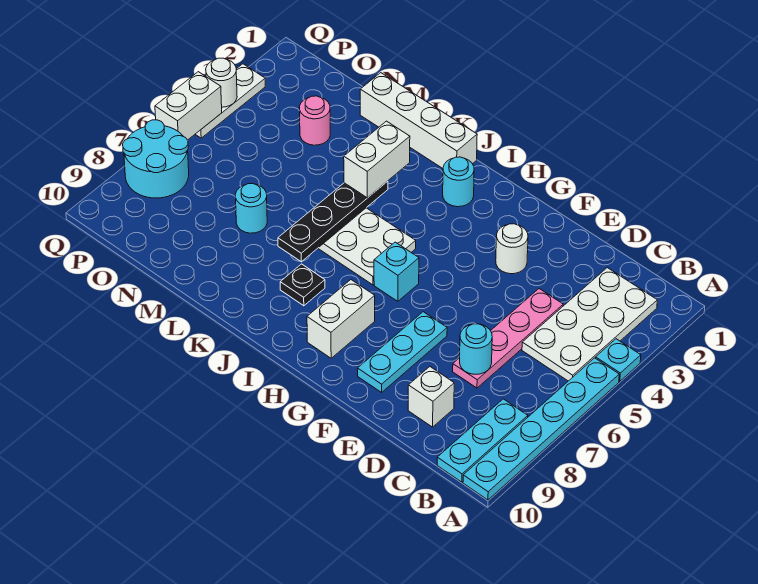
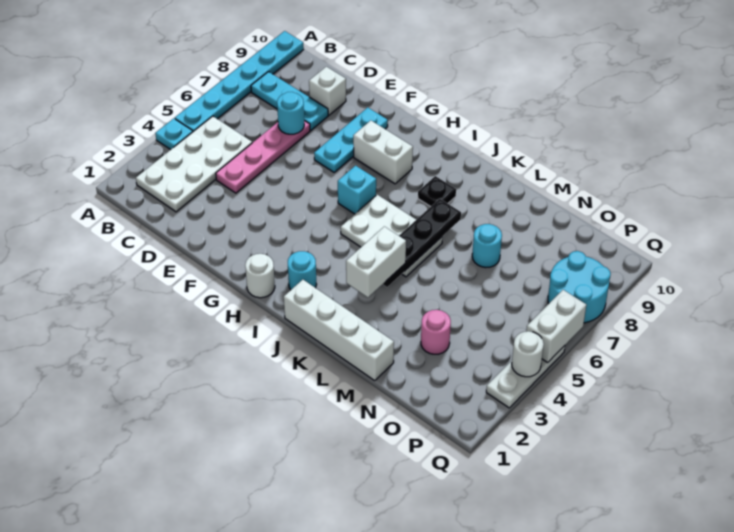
cyan 1x3 plate [437,399,528,482] -> cyan 1x3 plate turned to [251,72,328,130]
white 1x1 round brick [496,224,528,274] -> white 1x1 round brick moved to [245,254,275,298]
white 1x2 brick [307,280,375,358] -> white 1x2 brick turned to [353,121,413,184]

